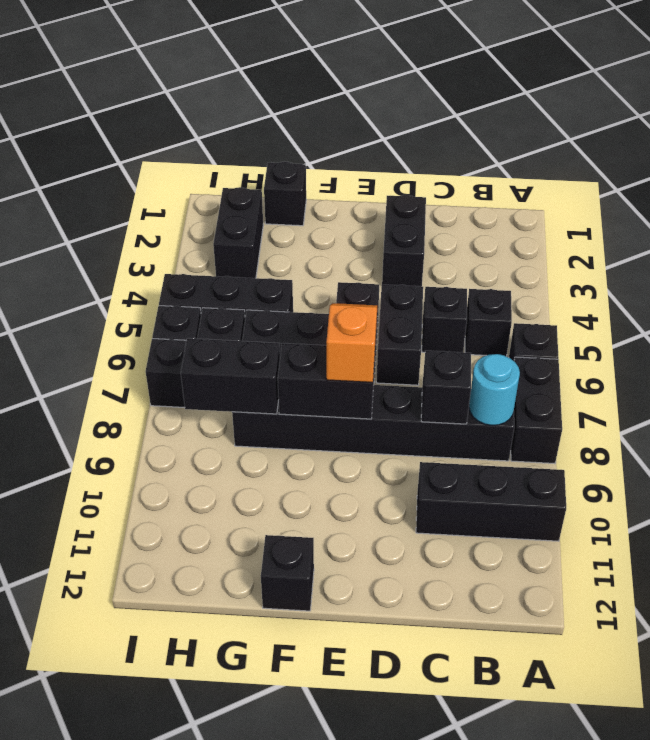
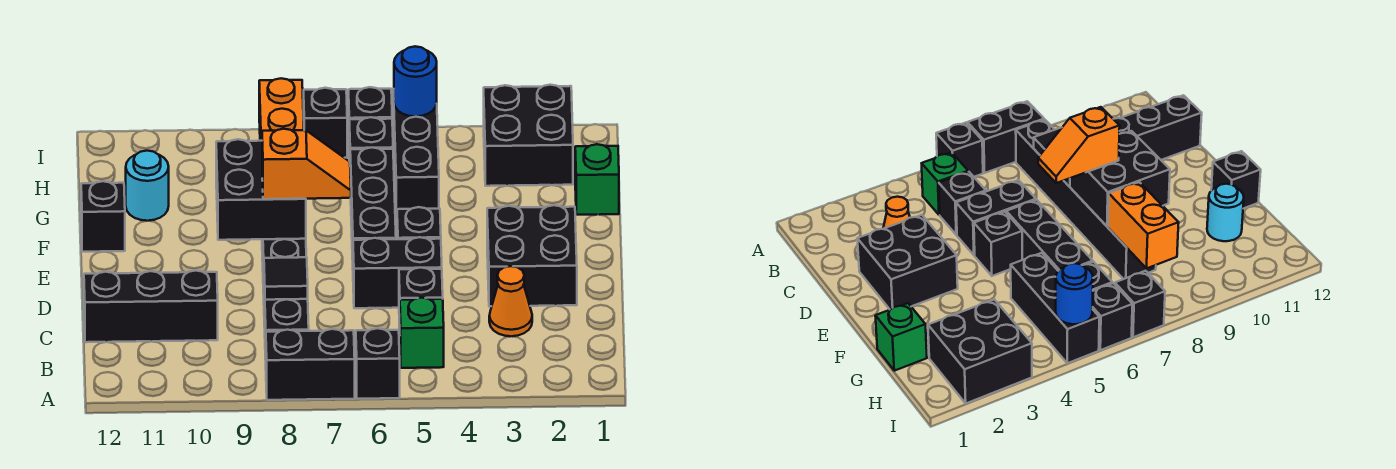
black 1x3 brick [416,462,566,541] -> black 1x3 brick turned to [84,271,218,342]
black 1x1 brick [465,289,512,356] -> green 1x1 brick [400,298,444,368]
cyan 1x1 round brick [469,354,520,425] -> cyan 1x1 round brick moved to [126,151,169,221]
none -> orange 1x1 cone [489,266,532,336]
black 1x1 brick [421,351,471,424] -> black 1x1 tile [264,257,308,300]
black 1x2 brick [382,195,426,286] -> black 2x2 brick [487,205,577,307]
black 1x2 brick [278,343,375,419] -> black 2x2 brick [216,139,306,240]
black 1x1 brick [264,162,306,226] -> green 1x1 brick [575,144,619,215]
black 1x2 brick [181,338,280,414] -> orange 1x2 brick [259,78,304,141]
black 1x2 brick [213,187,263,278] -> black 2x2 brick [484,85,573,186]
none -> blue 1x1 round brick [394,46,437,117]

